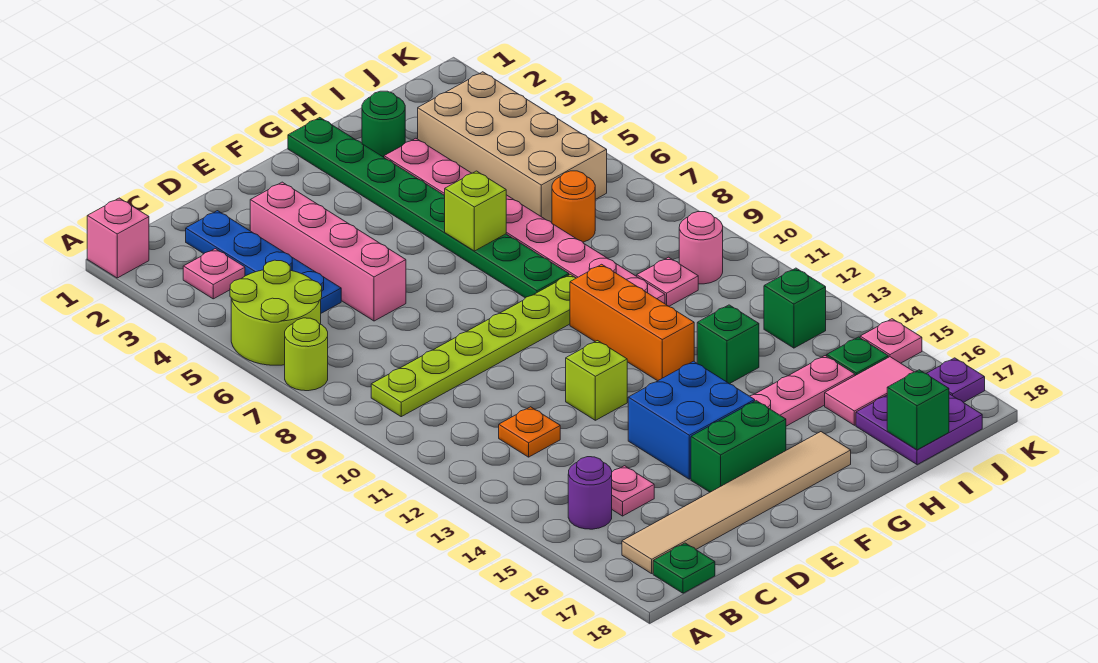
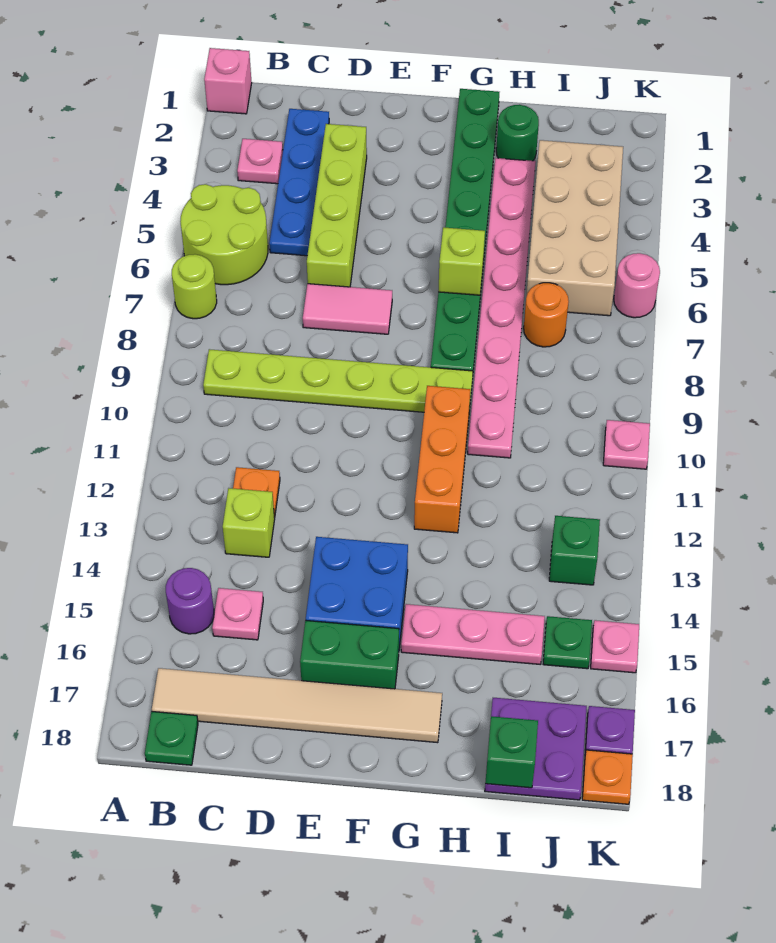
pink 1x4 brick [250,182,406,321] -> lime 1x4 brick [307,124,367,287]
lime 1x1 brick [566,341,627,420] -> lime 1x1 brick moved to [223,488,275,557]
green 1x1 brick [697,305,759,384] -> none
pink 1x1 plate [637,257,698,306] -> pink 1x1 plate moved to [603,420,650,469]
pink 1x2 tile [825,357,914,425] -> pink 1x2 tile moved to [303,284,392,334]
pink 1x1 round brick [679,212,723,284] -> pink 1x1 round brick moved to [614,253,660,318]
none -> orange 1x1 plate [582,750,633,804]

